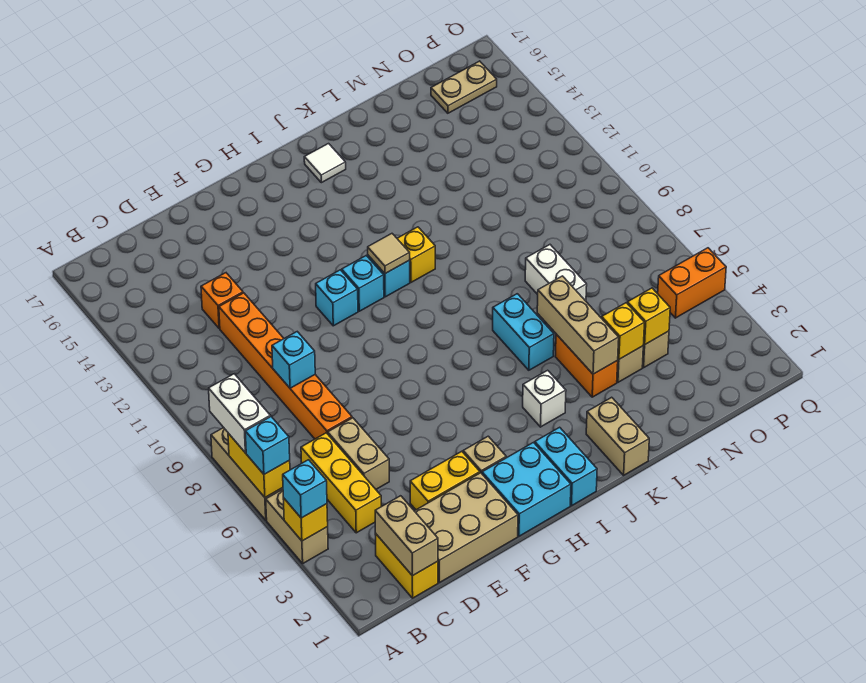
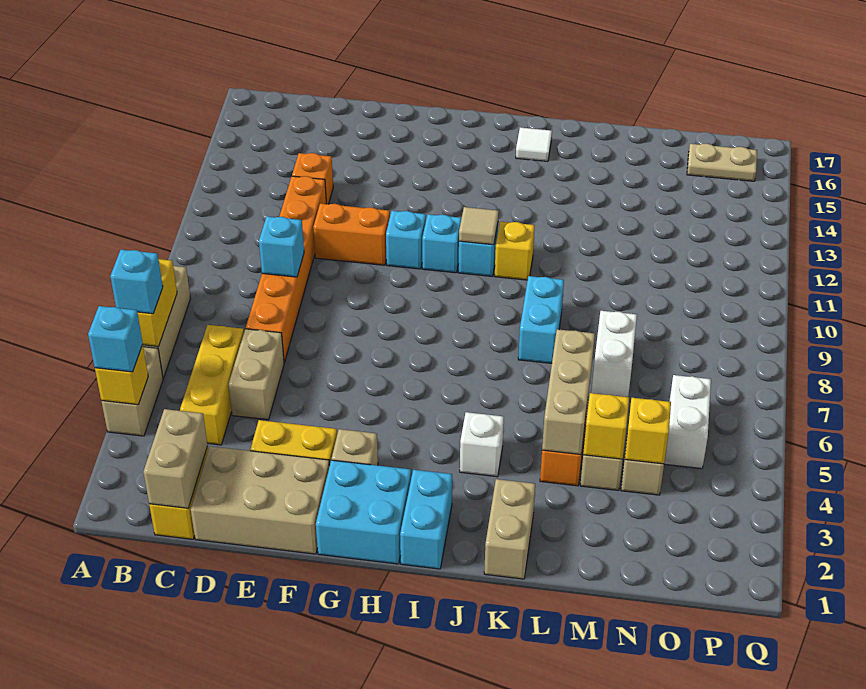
white 1x2 brick [209,374,270,453] -> white 1x2 brick moved to [664,375,711,469]
cyan 1x2 brick [493,294,554,370] -> cyan 1x2 brick moved to [518,276,564,363]
orange 1x2 brick [658,248,726,318] -> orange 1x2 brick moved to [313,203,390,265]

